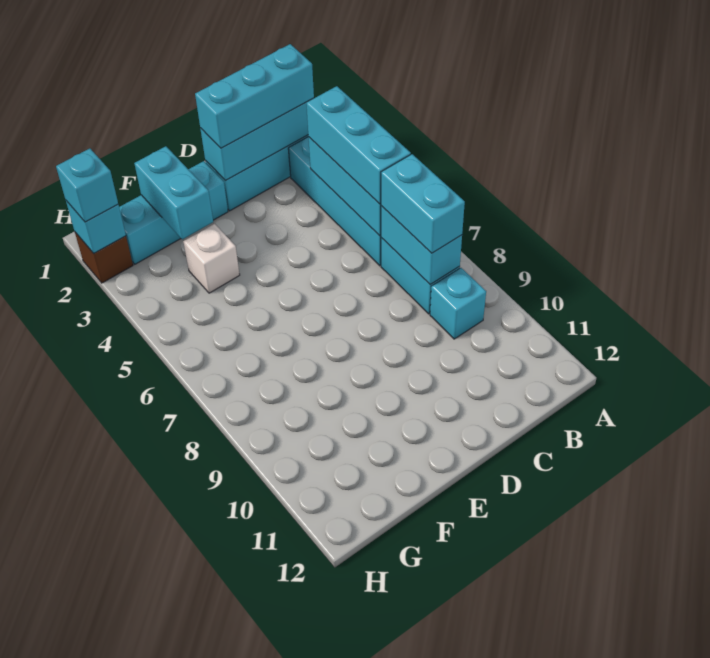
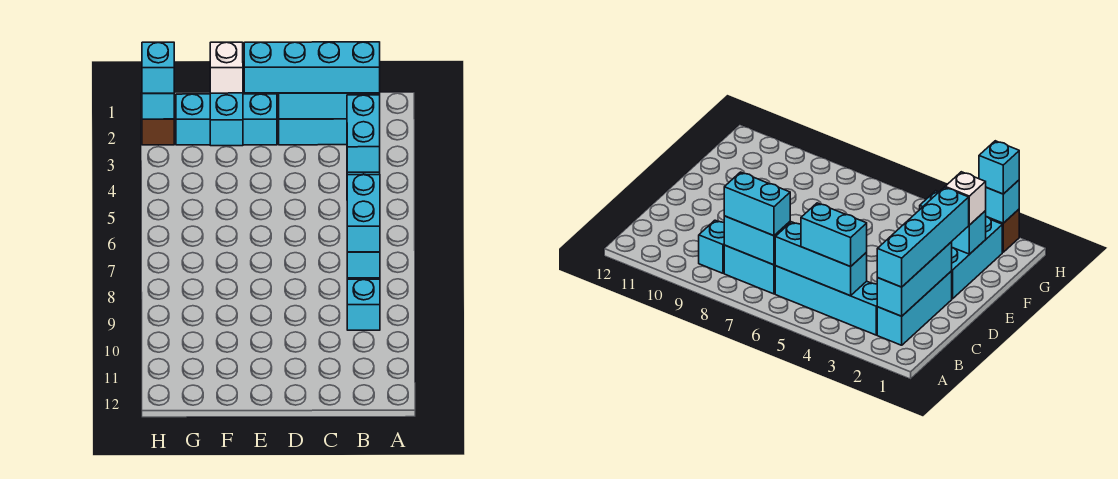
cyan 1x3 brick [195,44,314,148] -> cyan 1x4 brick [244,42,380,93]
cyan 1x3 brick [306,86,411,204] -> cyan 1x2 brick [347,95,380,172]
white 1x1 brick [183,224,240,293] -> white 1x1 brick moved to [210,42,243,93]

